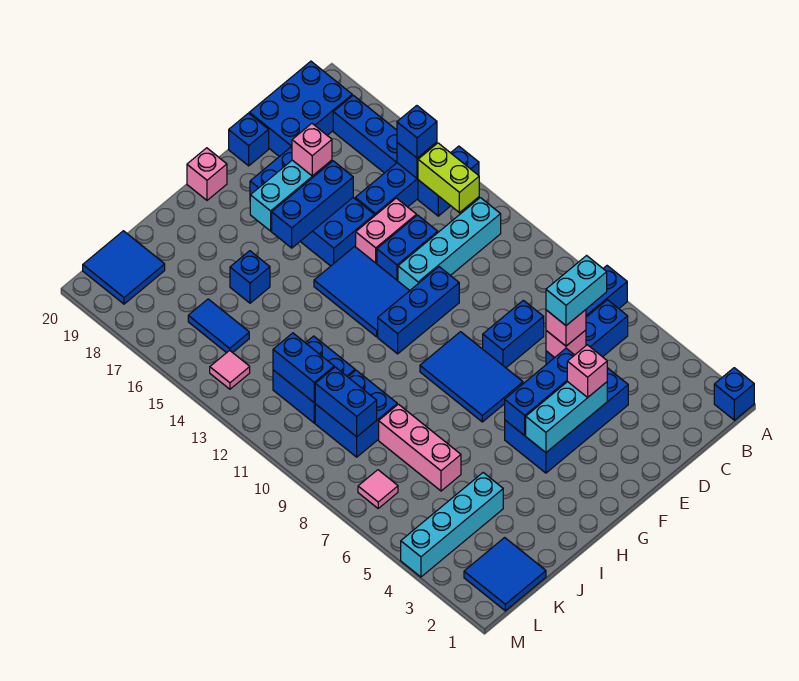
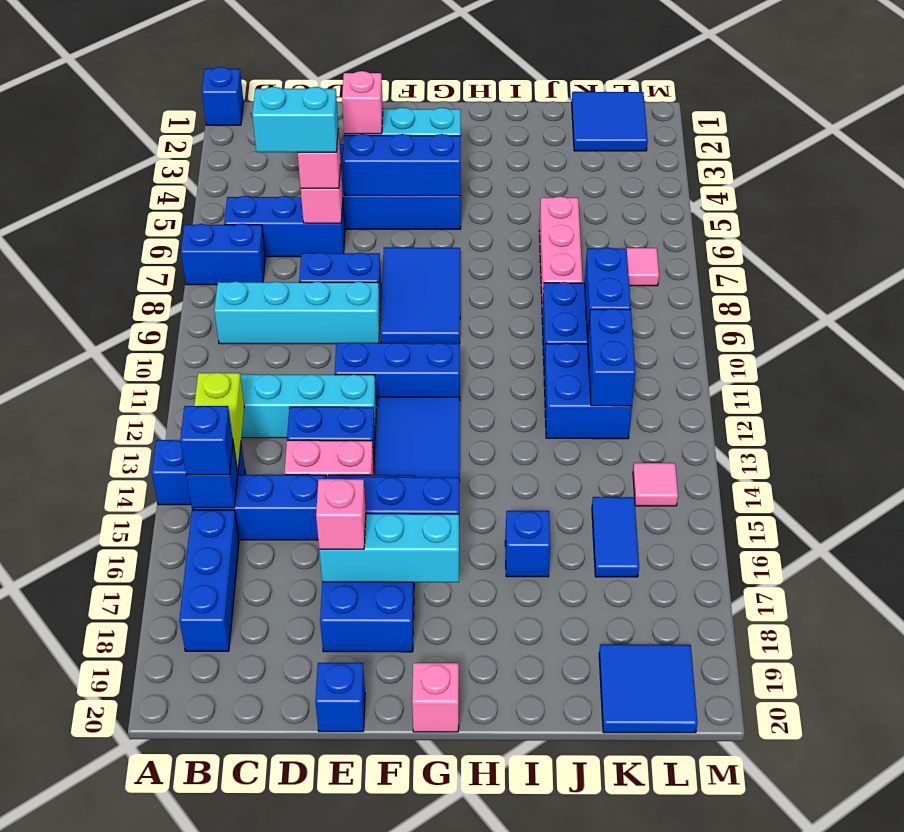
blue 2x3 brick [249,61,352,157] -> none
cyan 1x4 brick [401,473,503,577] -> cyan 1x4 brick moved to [214,281,380,344]

